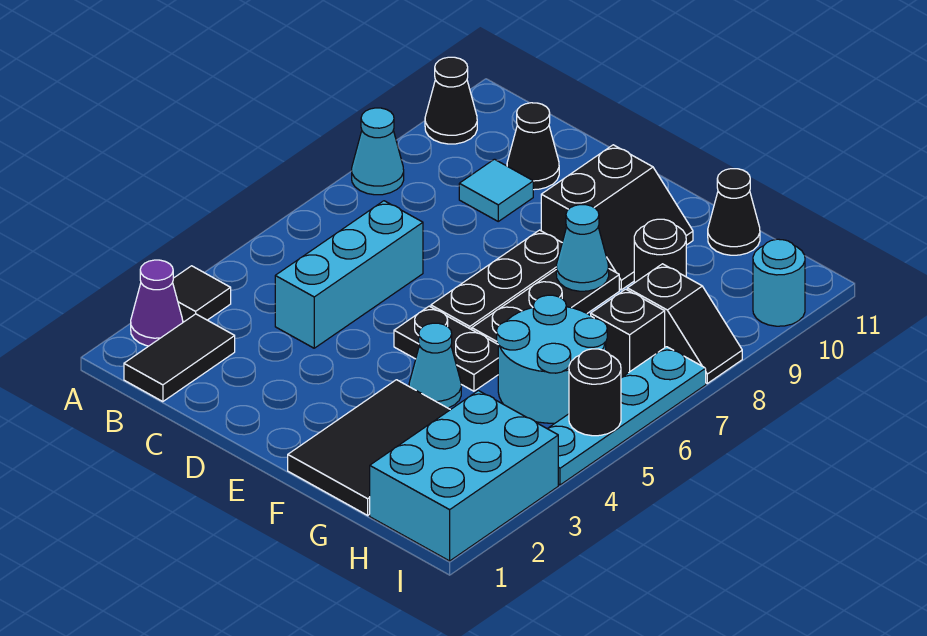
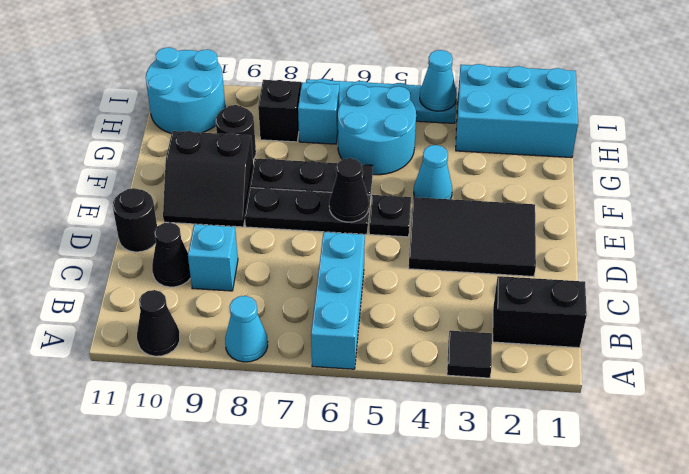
purple 1x1 cone [131,260,183,346] -> none
black 1x2 tile [124,314,235,402] -> black 1x2 brick [493,276,587,348]
cyan 1x3 brick [275,201,423,348] -> cyan 1x3 brick turned to [311,232,365,369]
cyan 1x1 tile [459,159,533,221] -> cyan 1x1 brick [188,224,238,291]
black 1x2 plate [394,306,498,391] -> black 1x1 plate [369,195,411,237]
black 2x2 slope [541,145,693,290] -> black 2x2 slope turned to [163,131,253,227]
black 2x3 tile [288,380,450,515] -> black 2x3 tile moved to [409,197,536,277]
cyan 1x1 cone [556,205,609,291] -> cyan 1x1 cone moved to [420,50,457,111]
black 1x1 cone [708,169,760,255] -> black 1x1 cone moved to [329,158,369,222]
black 1x1 brick [591,289,665,378] -> cyan 1x1 brick [298,82,339,144]
black 1x1 round brick [569,349,621,436] -> black 1x1 round brick moved to [113,188,157,252]
cyan 1x1 round brick [753,239,805,326] -> cyan 2x2 round brick [146,47,225,134]

